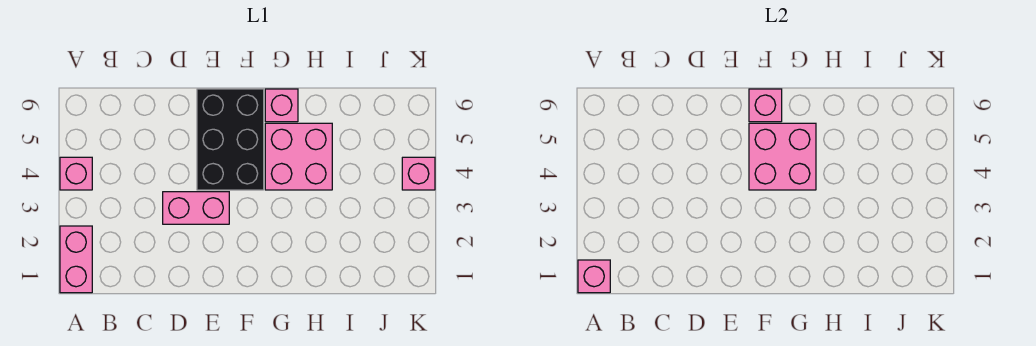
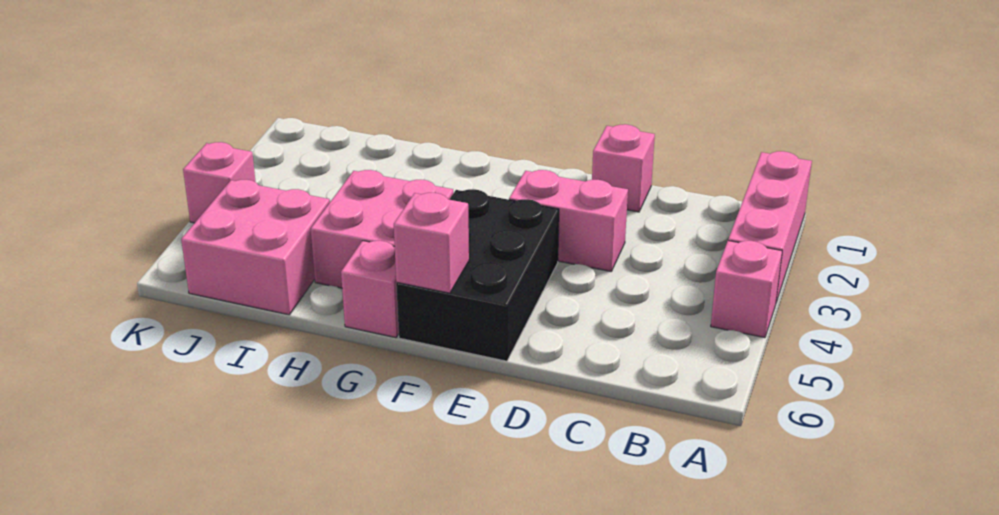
pink 1x2 brick [60,226,92,293] -> pink 1x3 brick [728,151,812,302]
pink 1x1 brick [578,260,610,293] -> pink 1x1 brick moved to [592,124,655,212]
pink 2x2 brick [749,123,816,190] -> pink 2x2 brick moved to [181,180,330,315]

